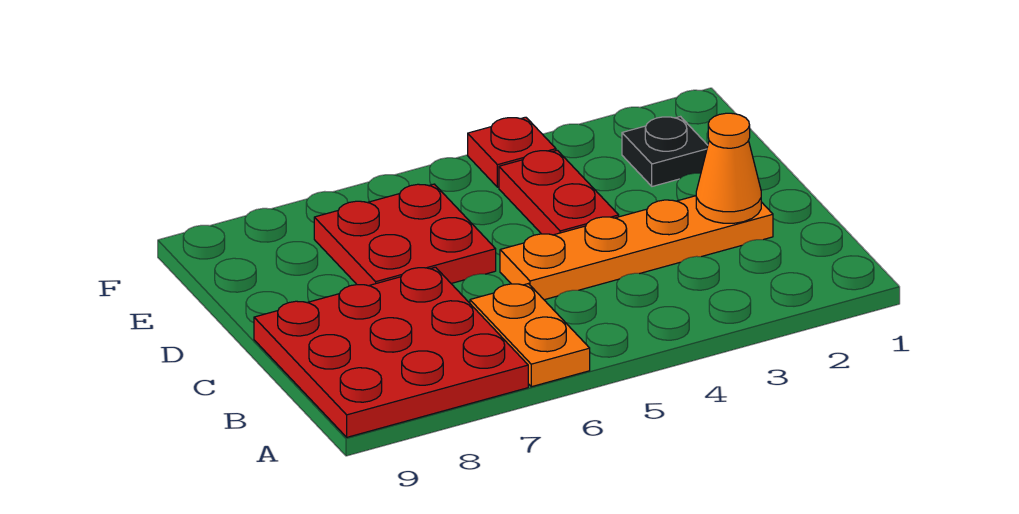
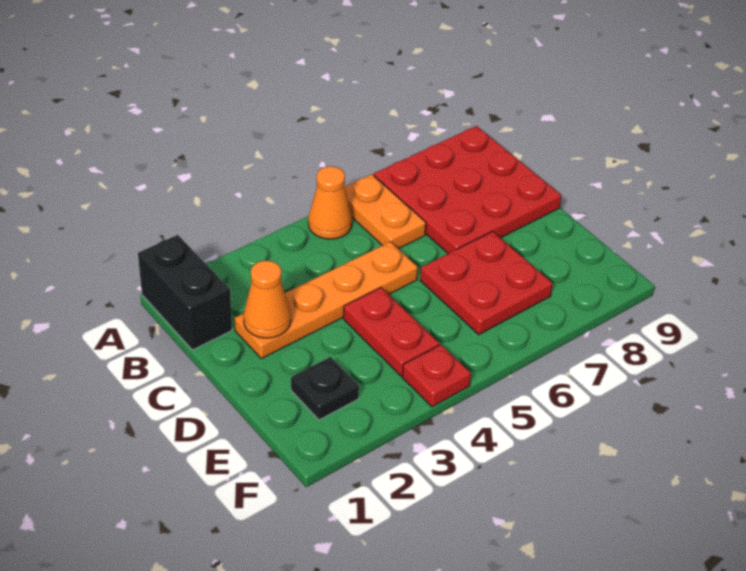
none -> black 1x2 brick [138,235,232,350]
none -> orange 1x1 cone [308,166,352,239]

